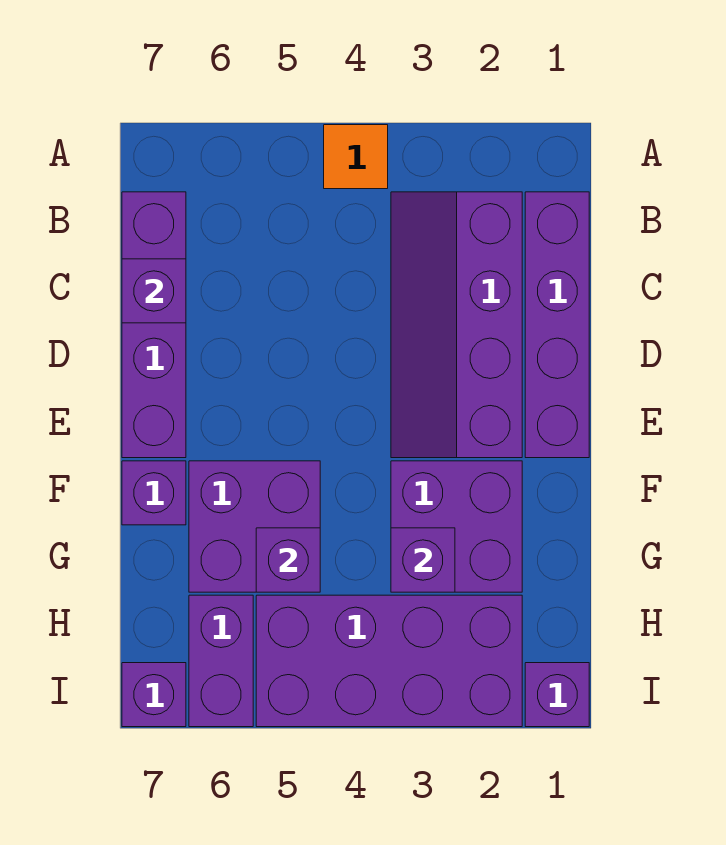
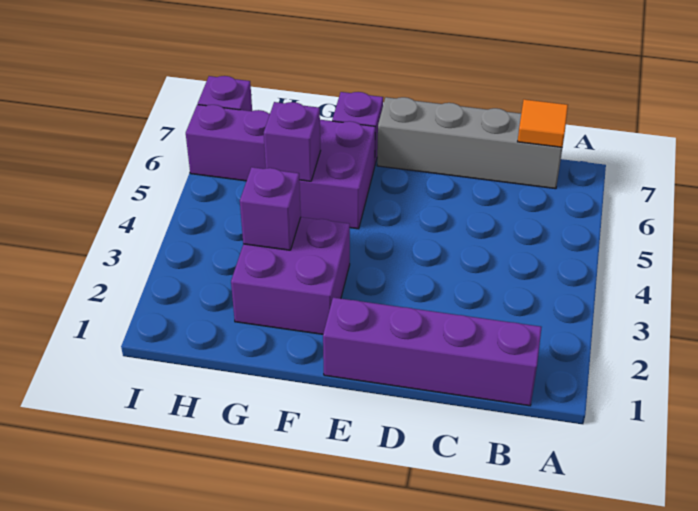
orange 1x1 tile [324,125,388,189] -> orange 1x1 tile moved to [518,99,568,147]
purple 2x4 slope [391,192,522,458] -> none
purple 1x4 brick [122,192,186,458] -> grey 1x4 brick [377,97,562,189]
purple 1x1 brick [122,259,186,323] -> none
purple 2x4 brick [256,595,522,727] -> none
purple 1x1 brick [525,663,589,727] -> none

